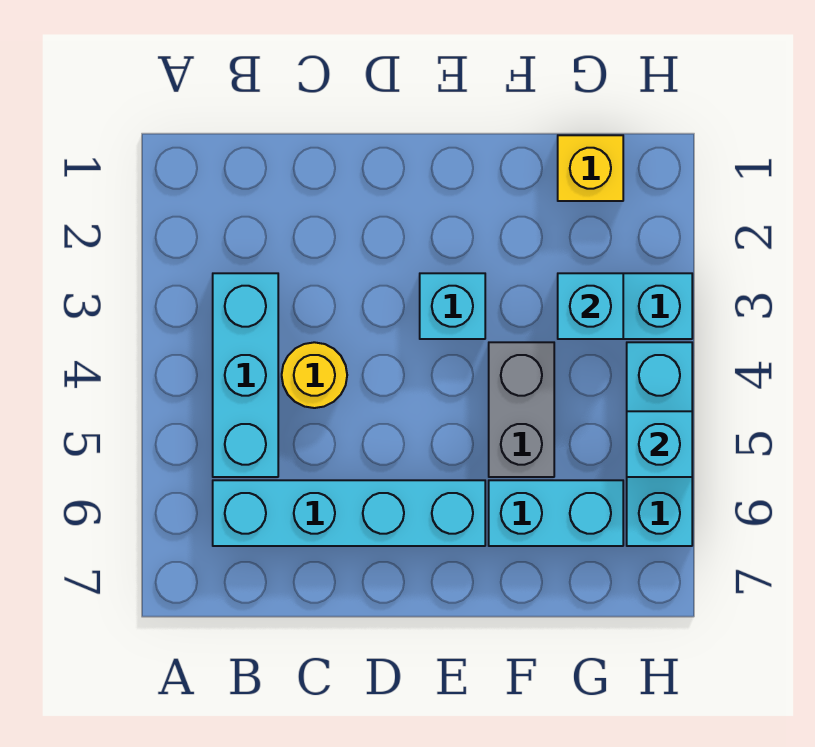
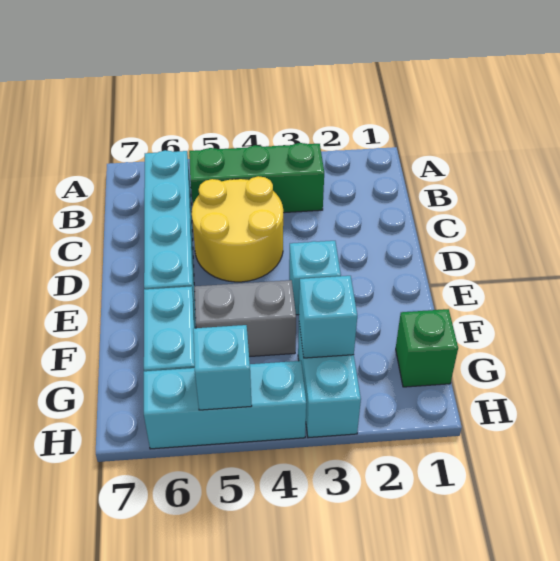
cyan 1x3 brick [213,273,278,477] -> green 1x3 brick [189,143,324,213]
yellow 1x1 round brick [282,342,347,408] -> yellow 2x2 round brick [192,176,283,282]
yellow 1x1 brick [558,135,623,201] -> green 1x1 brick [396,309,458,387]

